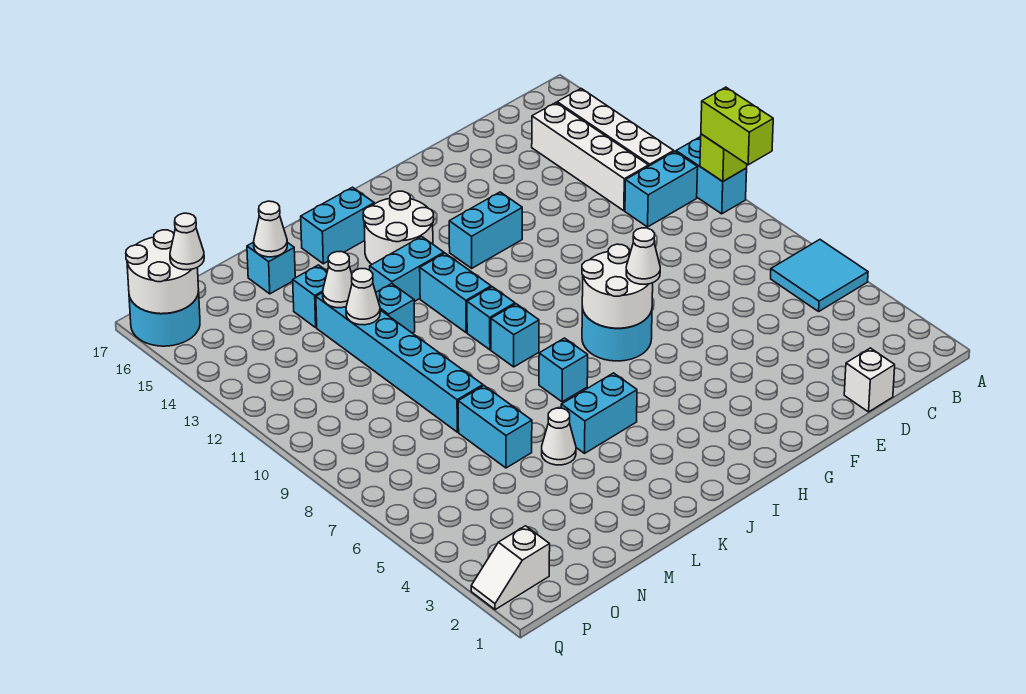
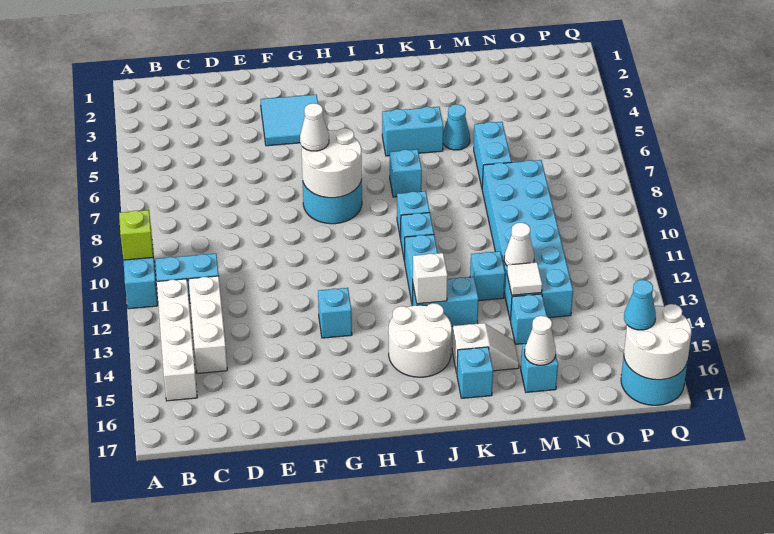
cyan 2x2 tile [771,240,868,311] -> cyan 2x2 tile moved to [260,95,318,146]
lime 1x2 brick [701,87,773,165] -> none
white 1x4 brick [532,103,649,211] -> white 1x3 brick [189,276,227,373]
white 1x1 brick [844,348,895,412] -> white 1x1 brick moved to [413,253,448,304]
cyan 1x2 brick [449,192,522,268] -> cyan 1x1 brick [318,288,352,338]
cyan 1x2 brick [301,187,374,264] -> cyan 1x1 brick [457,347,493,398]
white 1x1 cone [542,408,576,465] -> cyan 1x1 cone [443,104,470,150]
cyan 1x6 brick [316,293,483,432] -> cyan 2x6 brick [482,160,573,321]
white 1x1 cone [323,252,352,308] -> white 1x1 tile [507,262,542,295]
white 1x2 slope [471,526,550,610] -> white 1x2 slope moved to [452,323,519,373]
white 1x1 cone [170,213,204,270] -> cyan 1x1 cone [624,280,656,330]

